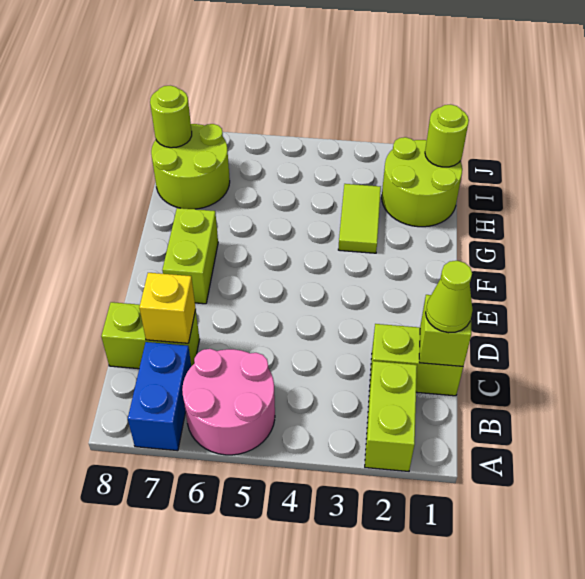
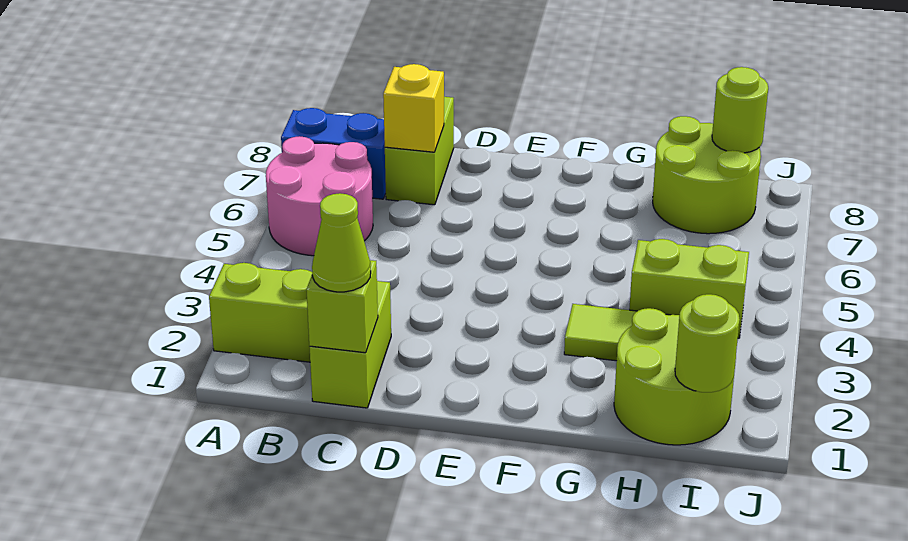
lime 1x2 brick [162,208,218,304] -> lime 1x2 brick moved to [629,239,749,338]

